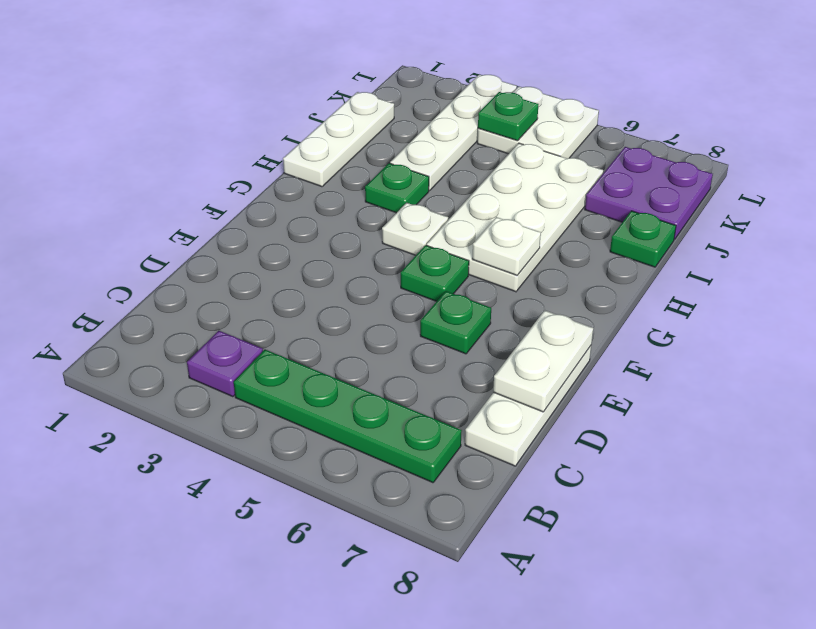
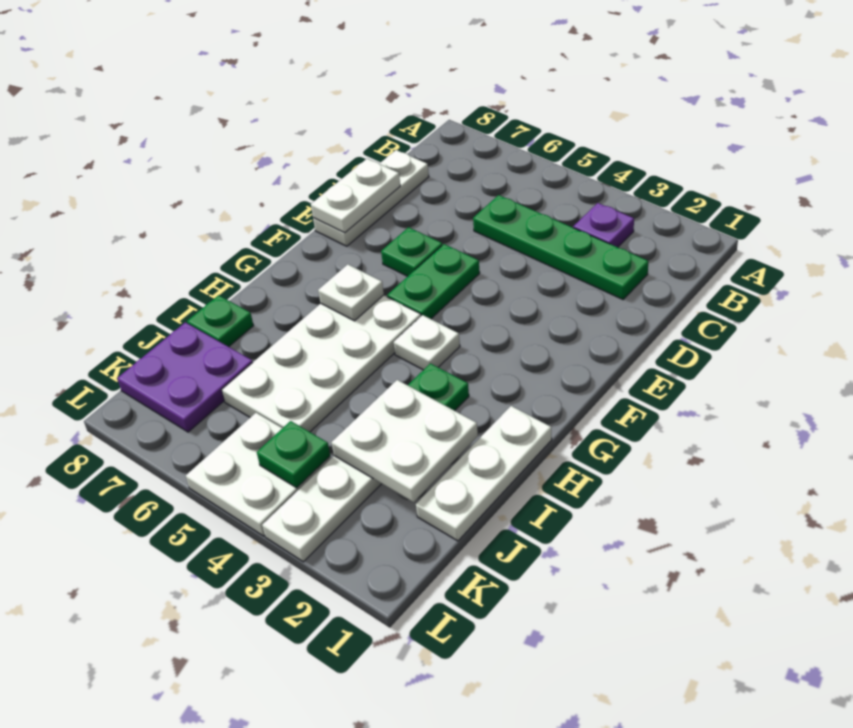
green 1x4 plate [234,350,462,483] -> green 1x4 plate moved to [473,195,648,299]
green 1x1 plate [401,245,469,301] -> green 1x2 plate [387,244,480,319]
none -> white 2x2 plate [332,380,478,502]

